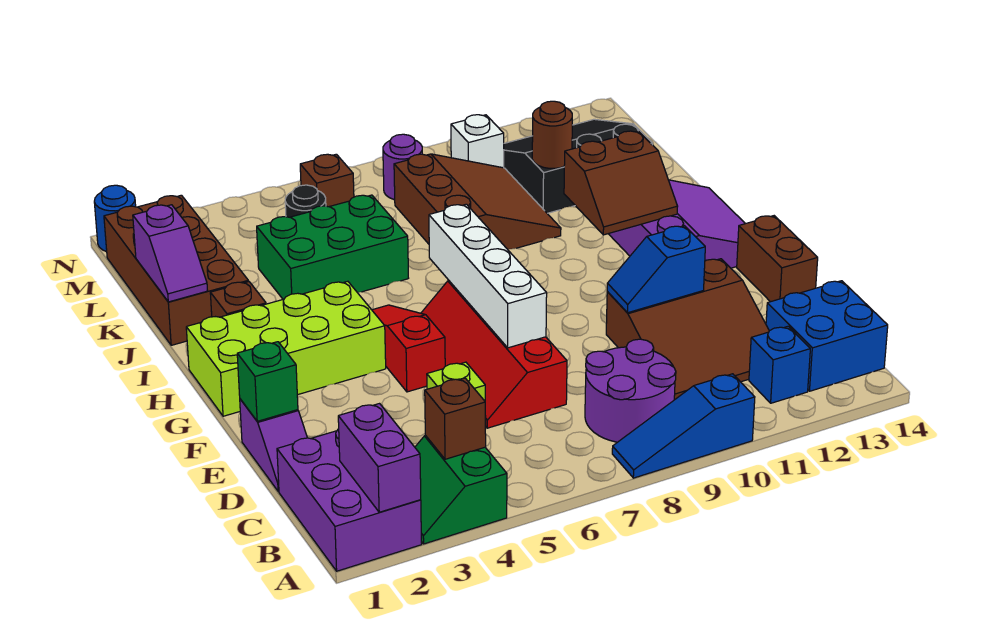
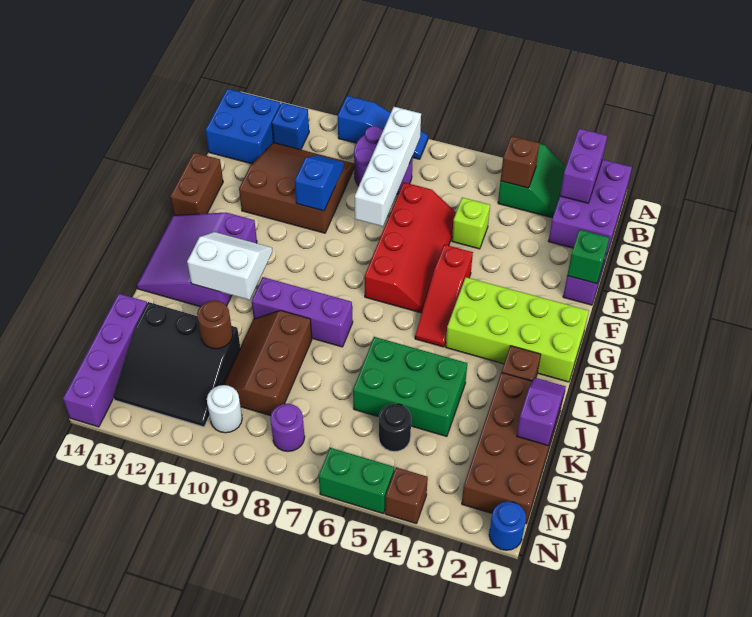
white 1x4 brick [429,204,547,348] -> white 1x4 brick moved to [355,107,421,227]
blue 1x2 slope [607,226,705,313] -> blue 1x2 slope turned to [295,155,344,211]
brown 2x2 slope [564,131,678,235] -> white 2x2 slope [187,232,272,300]
none -> purple 1x3 brick [252,277,353,347]
brown 3x3 slope [394,154,561,250] -> brown 2x3 slope [223,310,312,416]
none -> purple 1x4 brick [63,294,147,427]
brown 1x1 brick [300,154,354,207] -> brown 1x1 brick moved to [385,467,428,524]
white 1x1 brick [451,115,504,168] -> white 1x1 round brick [207,385,242,433]
none -> green 1x2 brick [319,448,394,514]

